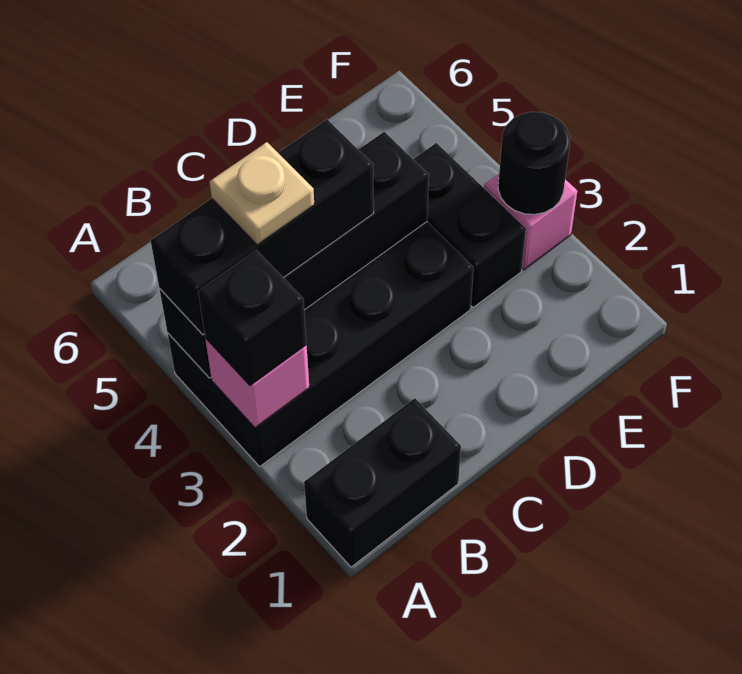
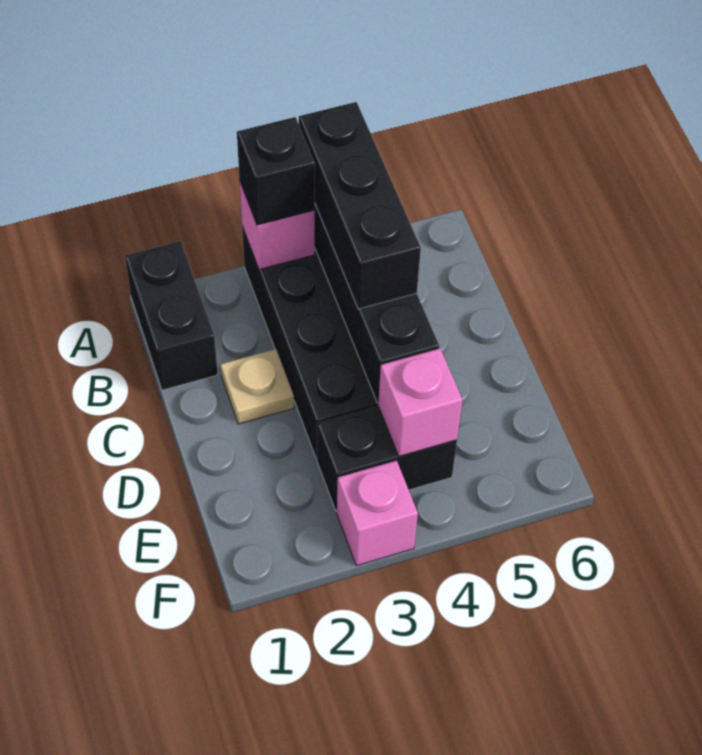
tan 1x1 plate [210,142,314,245] -> tan 1x1 plate moved to [220,349,294,424]
none -> pink 1x1 brick [378,348,462,456]
black 1x1 round brick [498,112,570,215] -> none

